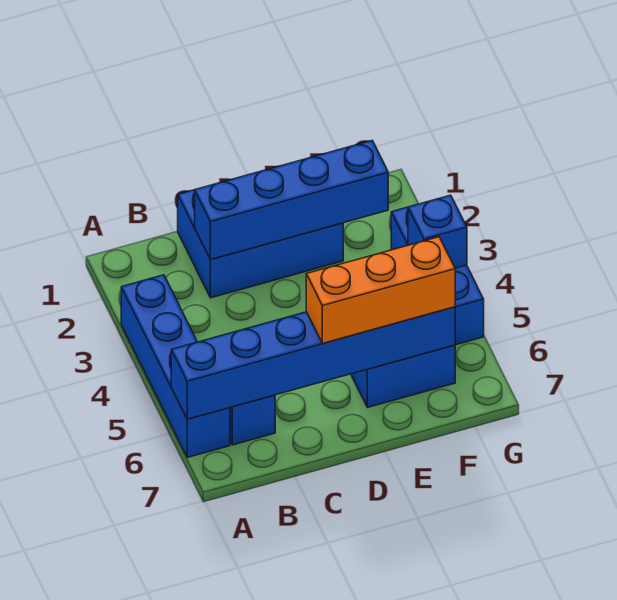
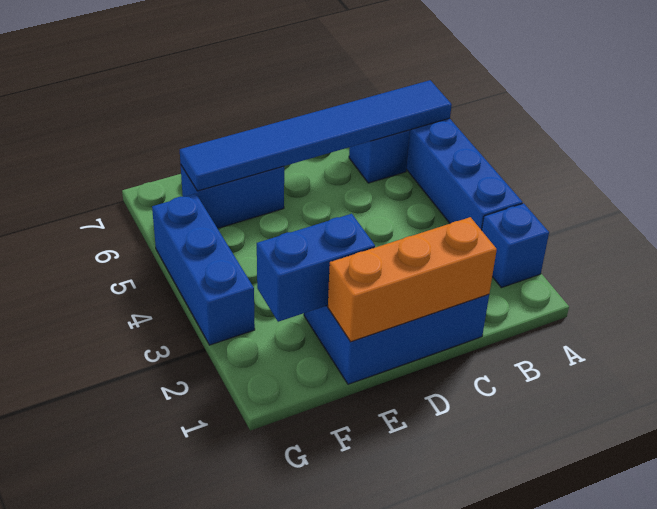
blue 1x6 brick [171,307,455,419] -> blue 1x6 tile [180,80,452,191]
blue 1x4 brick [195,141,388,260] -> blue 1x2 brick [257,214,375,322]
orange 1x3 brick [306,237,455,343] -> orange 1x3 brick moved to [328,217,497,342]
blue 1x1 brick [408,195,467,268] -> blue 1x1 brick moved to [482,203,549,288]

